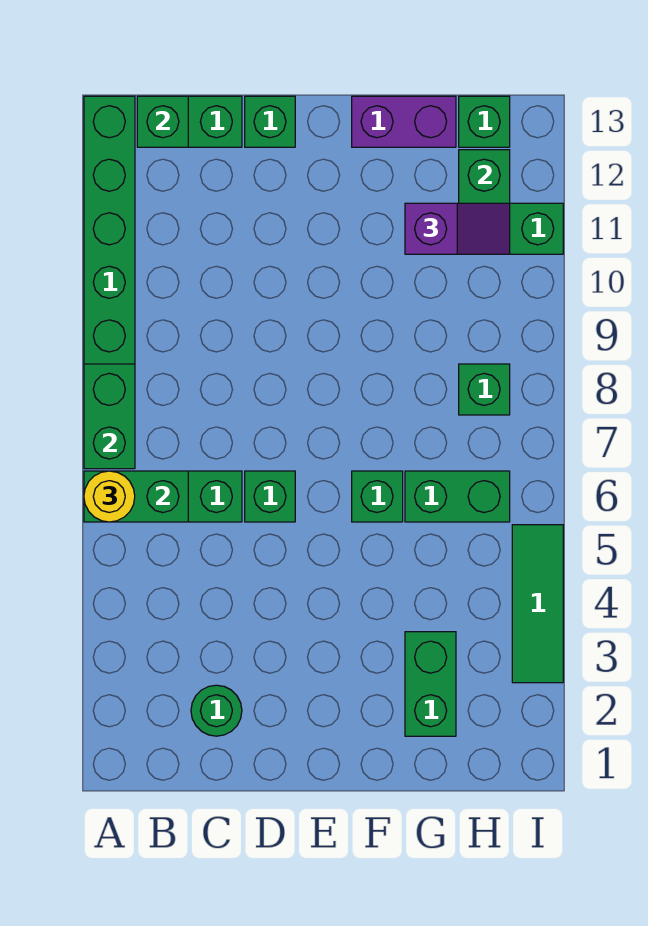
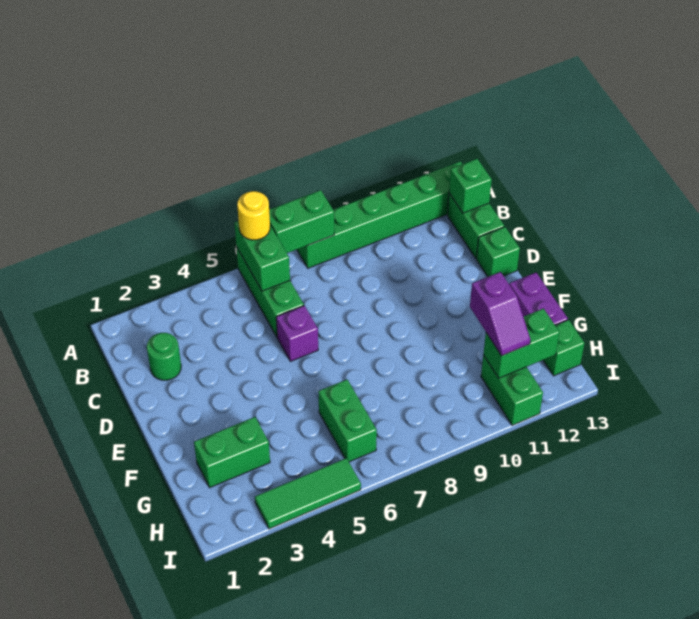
green 1x1 brick [245,471,295,522] -> purple 1x1 brick [276,306,318,361]
green 1x1 brick [352,471,403,522] -> none
green 1x1 brick [459,364,510,415] -> none

